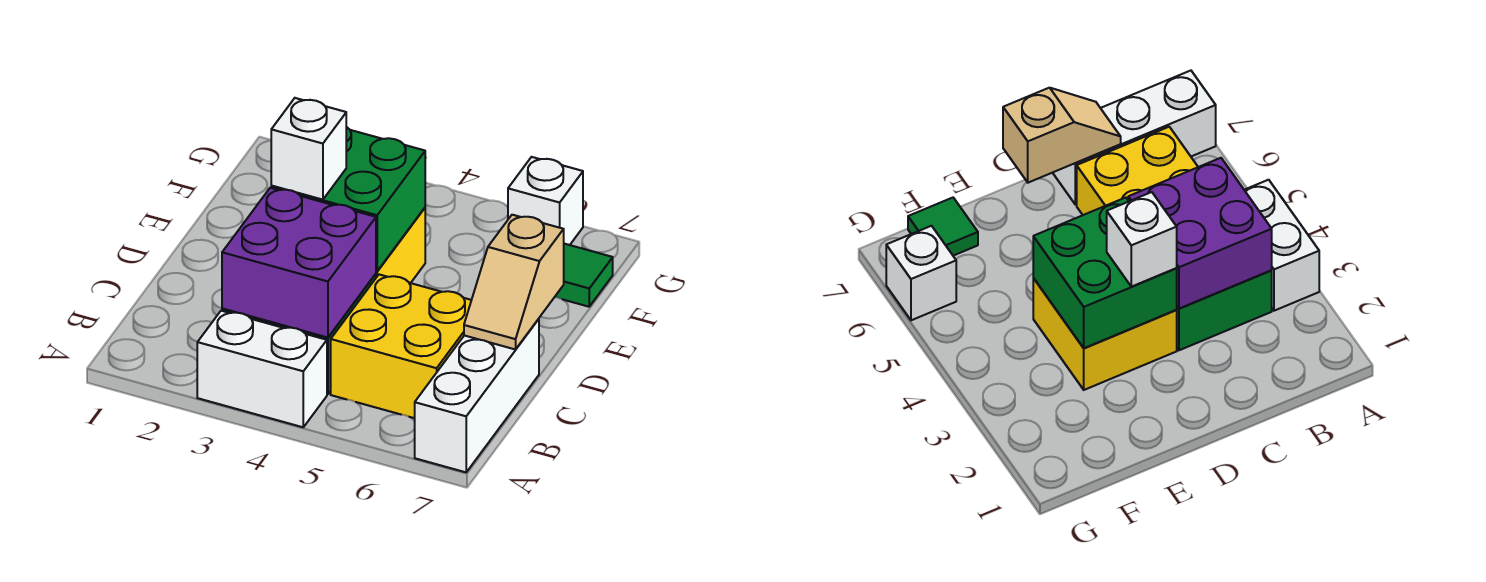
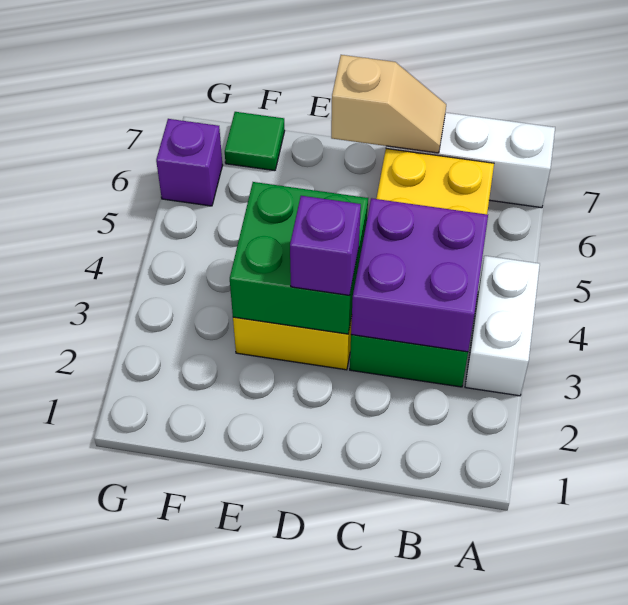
white 1x1 brick [271,98,346,200] -> purple 1x1 brick [290,196,361,296]
white 1x1 brick [508,157,583,245] -> purple 1x1 brick [156,119,223,206]

